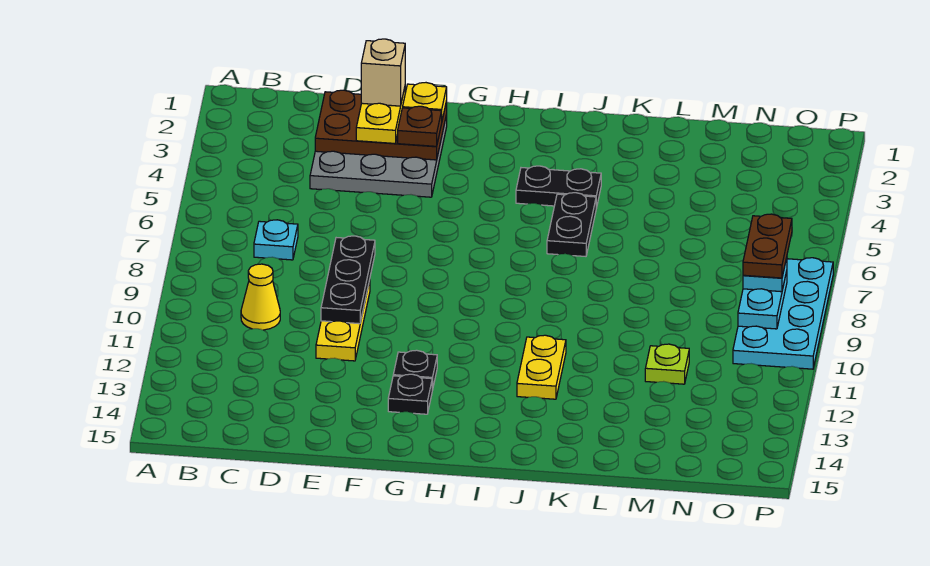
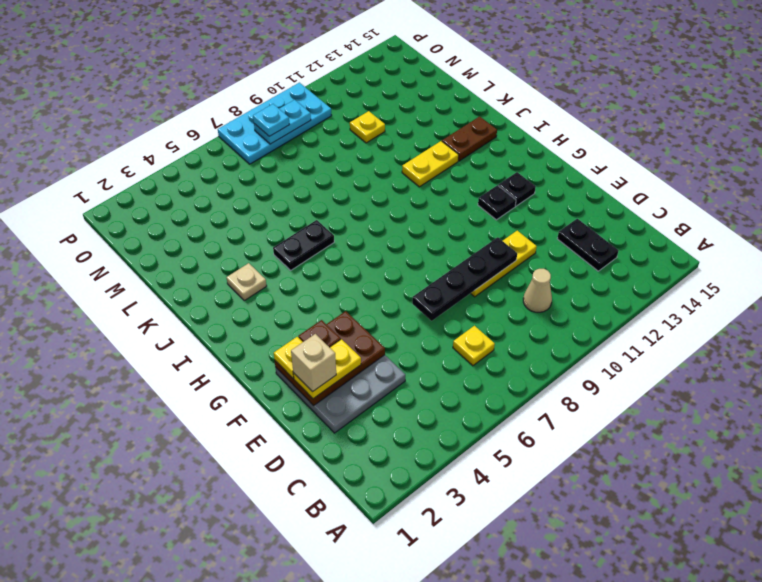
cyan 1x1 plate [254,220,298,260] -> yellow 1x1 plate [453,326,495,366]
yellow 1x1 cone [241,264,280,330] -> tan 1x1 cone [523,269,552,312]
brown 2x3 plate [315,90,447,160] -> brown 2x3 plate turned to [275,311,385,406]
black 1x3 plate [321,236,375,324] -> black 1x4 plate [412,237,517,321]
black 1x2 plate [516,166,601,208] -> black 1x2 plate moved to [557,219,618,271]
none -> tan 1x1 plate [227,263,267,301]
lime 1x1 plate [645,344,689,384] -> yellow 1x1 plate [350,111,385,143]
brown 1x2 plate [743,214,792,278] -> brown 1x2 plate moved to [442,116,497,161]

